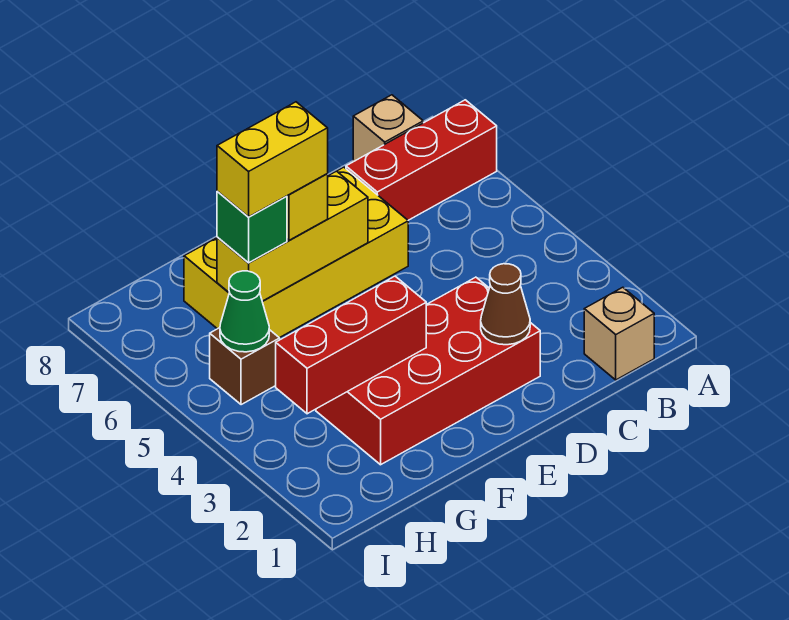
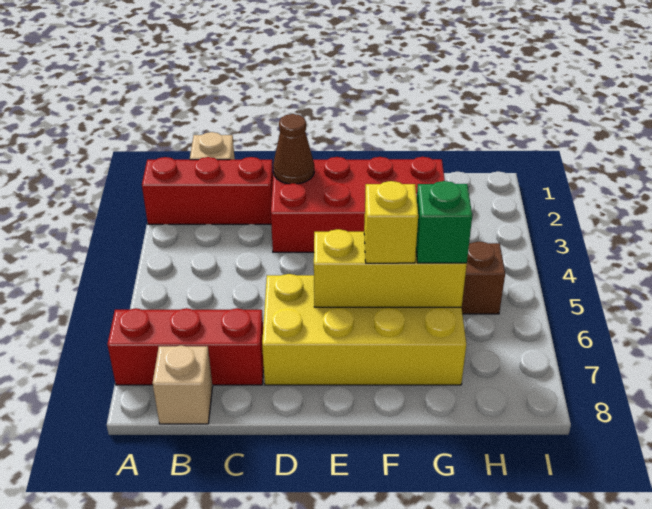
red 1x3 brick [276,276,426,414] -> red 1x3 brick moved to [142,157,273,224]
yellow 1x2 brick [217,102,328,217] -> none
green 1x1 cone [220,271,269,352] -> none

